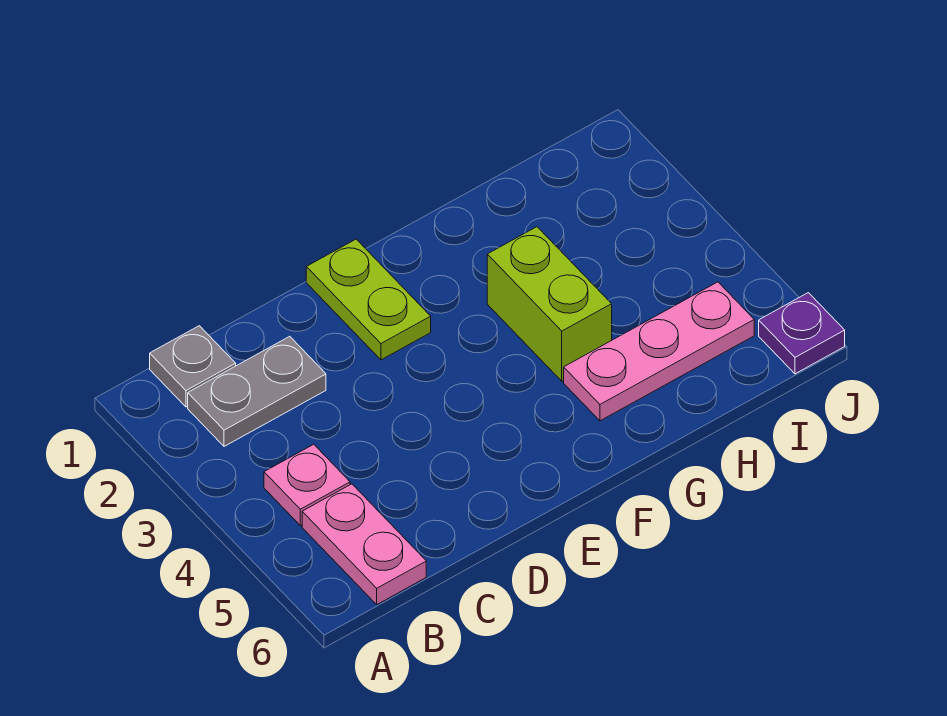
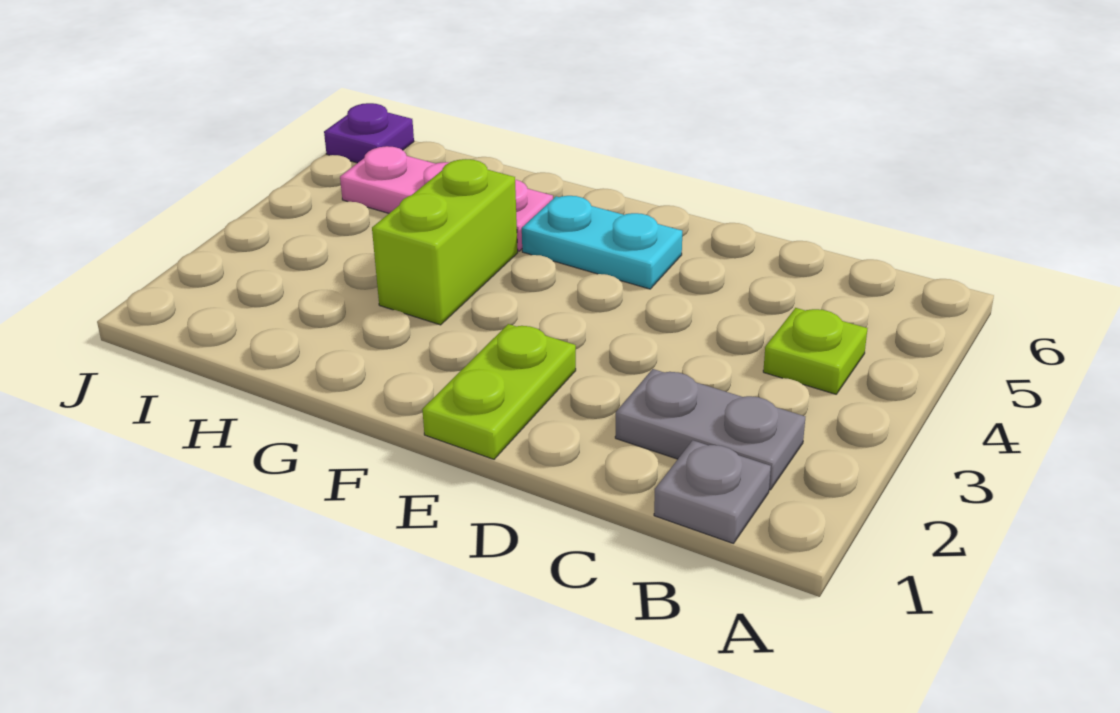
pink 1x1 plate [264,444,350,526] -> lime 1x1 plate [763,308,867,394]
pink 1x2 plate [302,484,426,604] -> none
none -> cyan 1x2 plate [522,196,682,289]

